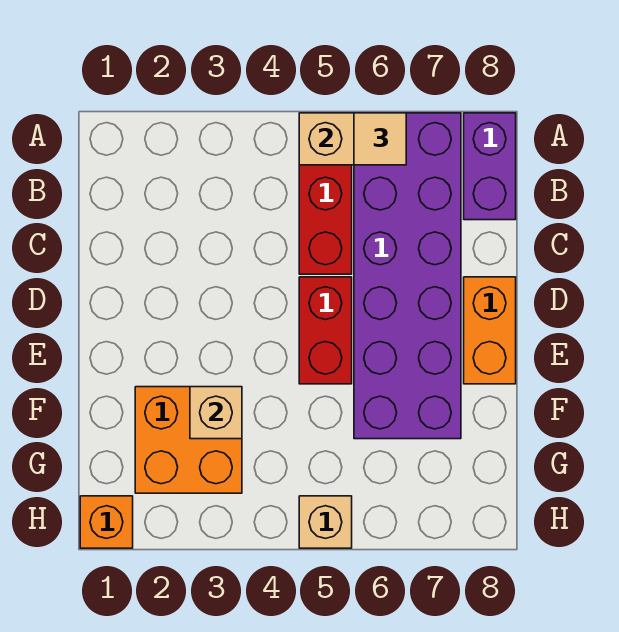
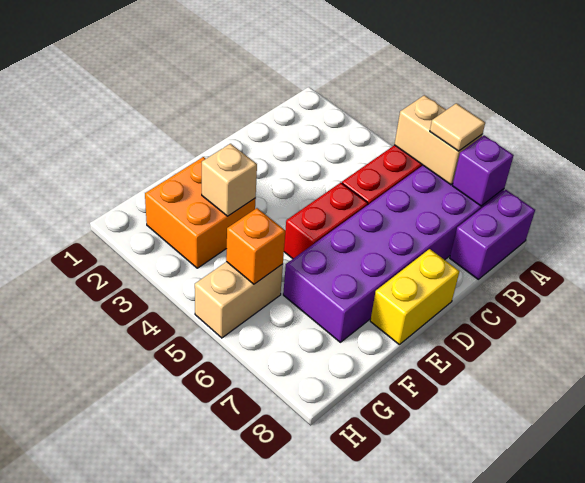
none -> purple 1x1 brick [452,135,514,206]
orange 1x2 brick [464,277,516,384] -> yellow 1x2 brick [370,249,459,345]
orange 1x1 brick [80,496,133,548] -> orange 1x1 brick moved to [226,208,285,284]
tan 1x1 brick [299,496,352,548] -> tan 1x2 brick [195,262,283,338]

